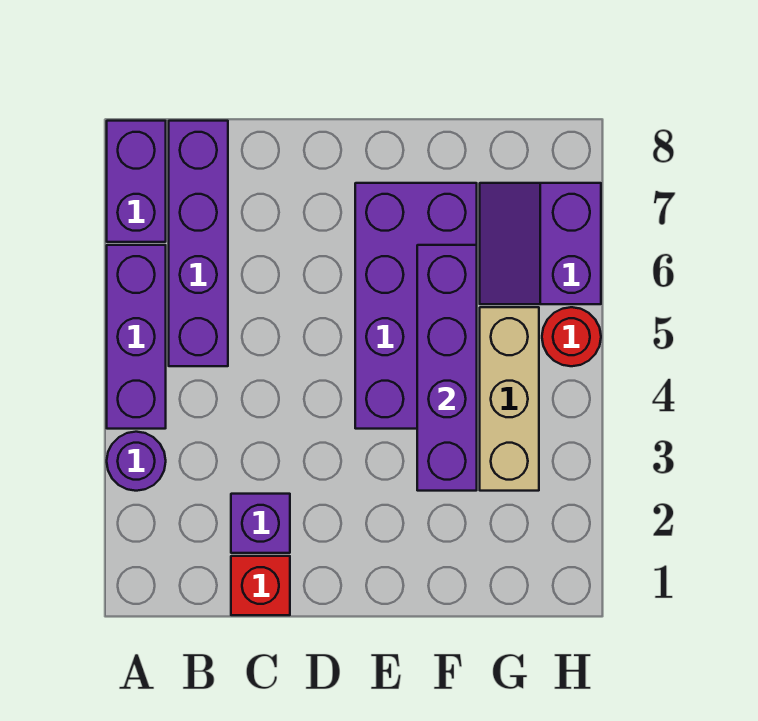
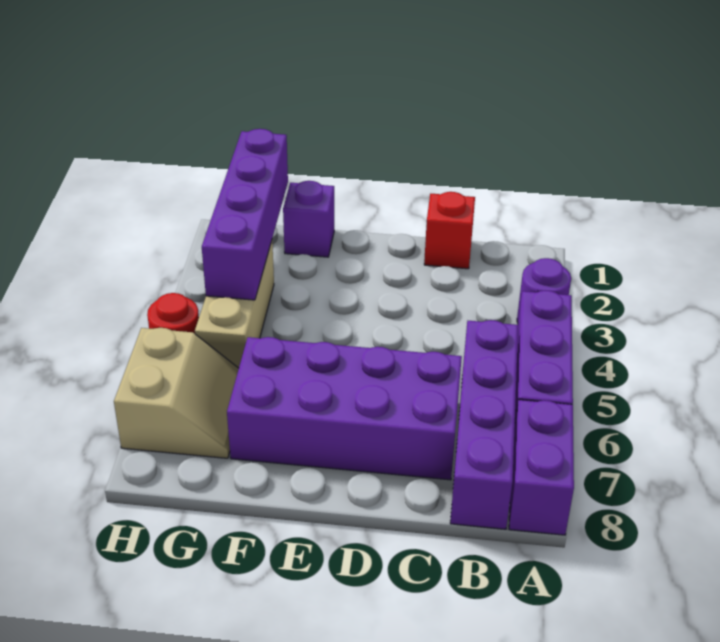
purple 1x1 brick [231,494,290,553] -> purple 1x1 brick moved to [283,181,334,257]
purple 2x4 brick [355,183,477,429] -> purple 2x4 brick turned to [227,337,462,480]
purple 1x4 brick [417,245,477,491] -> purple 1x4 brick moved to [202,129,288,300]
purple 2x2 slope [480,183,601,304] -> tan 2x2 slope [114,328,239,458]

